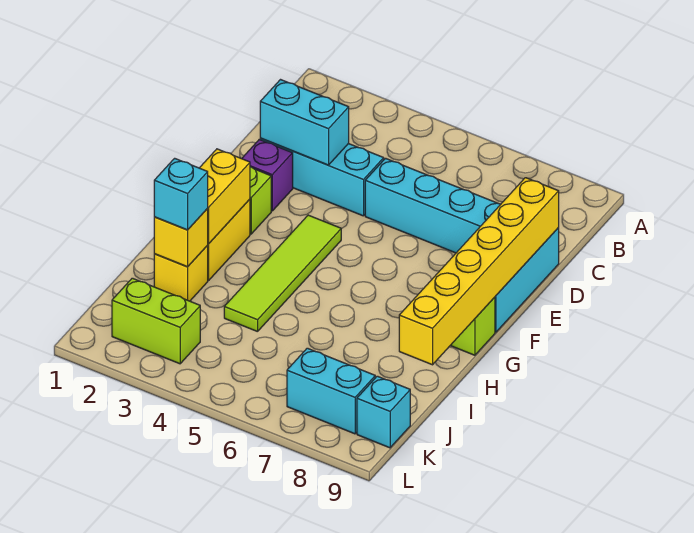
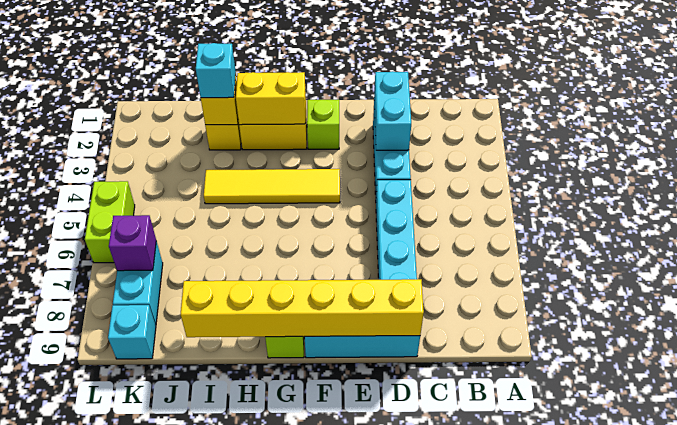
purple 1x1 brick [242,139,293,211] -> purple 1x1 brick moved to [109,215,156,271]
lime 1x4 tile [224,215,341,332] -> yellow 1x4 tile [204,169,340,204]
lime 1x2 brick [112,278,200,364] -> lime 1x2 brick moved to [85,181,135,263]

